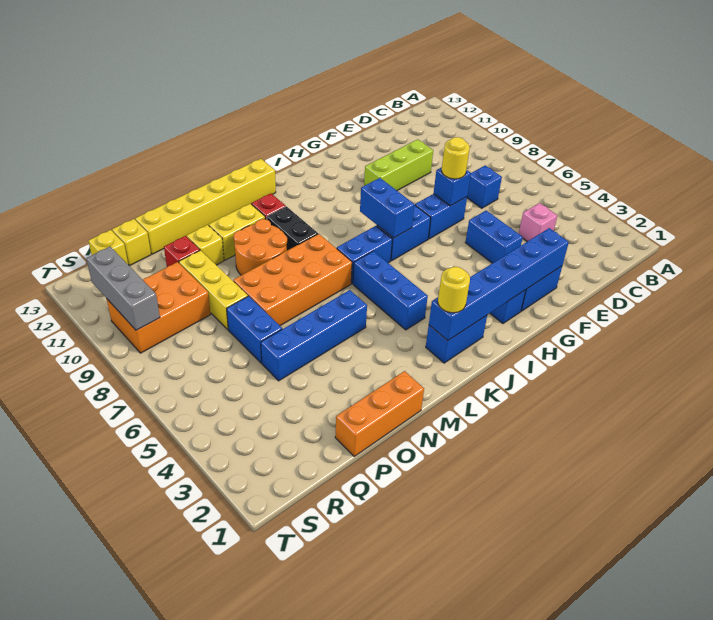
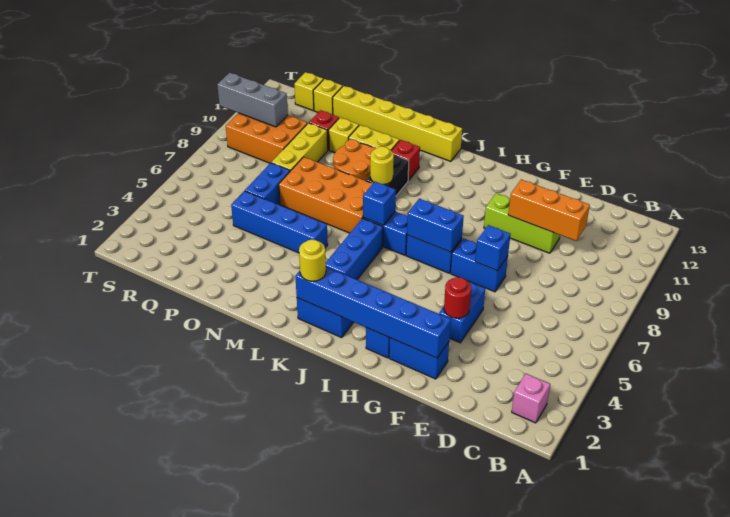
pink 1x1 brick [519,203,557,241] -> pink 1x1 brick moved to [512,374,550,423]
blue 1x1 brick [467,165,502,208] -> blue 1x1 brick moved to [363,182,396,225]
none -> red 1x1 round brick [444,277,471,318]
yellow 1x1 round brick [442,137,470,179] -> yellow 1x1 round brick moved to [370,146,394,184]
blue 1x2 brick [360,178,414,238] -> blue 1x2 brick turned to [407,199,464,252]
orange 1x3 brick [335,371,424,456] -> orange 1x3 brick moved to [508,180,590,241]
grey 1x3 brick [86,247,160,330] -> grey 1x3 brick turned to [217,73,288,127]

